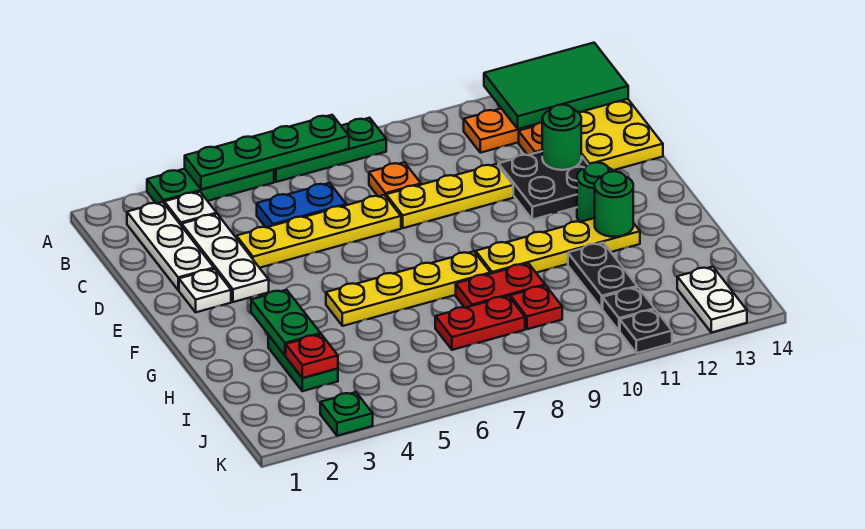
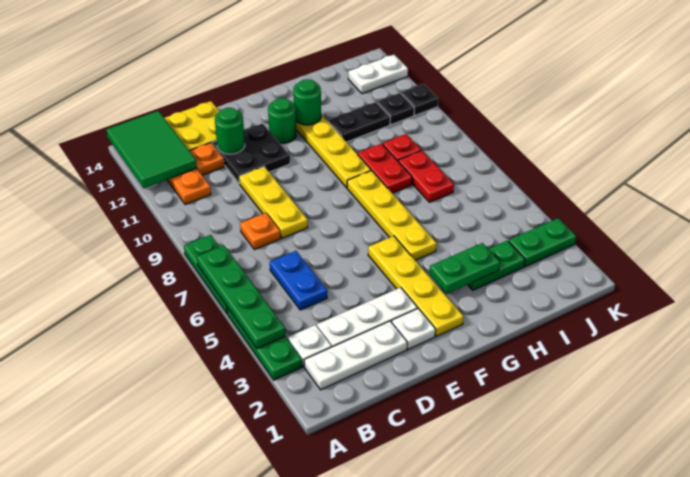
yellow 1x4 plate [237,195,401,268] -> yellow 1x4 plate moved to [368,236,463,336]
red 1x1 plate [286,334,338,378] -> none
green 1x1 plate [320,392,373,436] -> green 1x2 plate [509,218,576,267]

